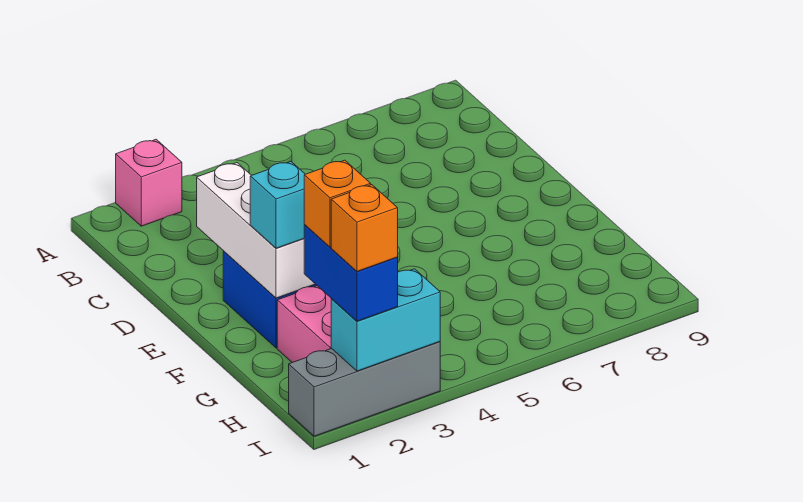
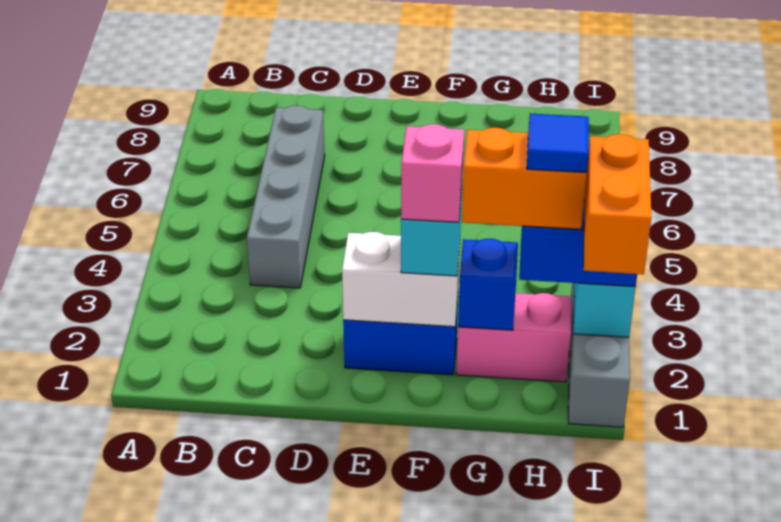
pink 1x1 brick [116,139,182,226] -> pink 1x1 brick moved to [401,124,464,222]
none -> grey 1x4 brick [247,106,325,288]
white 1x3 brick [197,163,315,298] -> white 1x2 brick [342,232,460,327]
none -> blue 1x1 brick [458,239,518,330]
orange 1x1 brick [304,160,371,247] -> orange 1x2 brick [462,128,587,229]
none -> blue 1x1 tile [527,113,589,173]
orange 1x1 brick [331,185,398,271] -> orange 1x2 brick [584,134,651,274]

